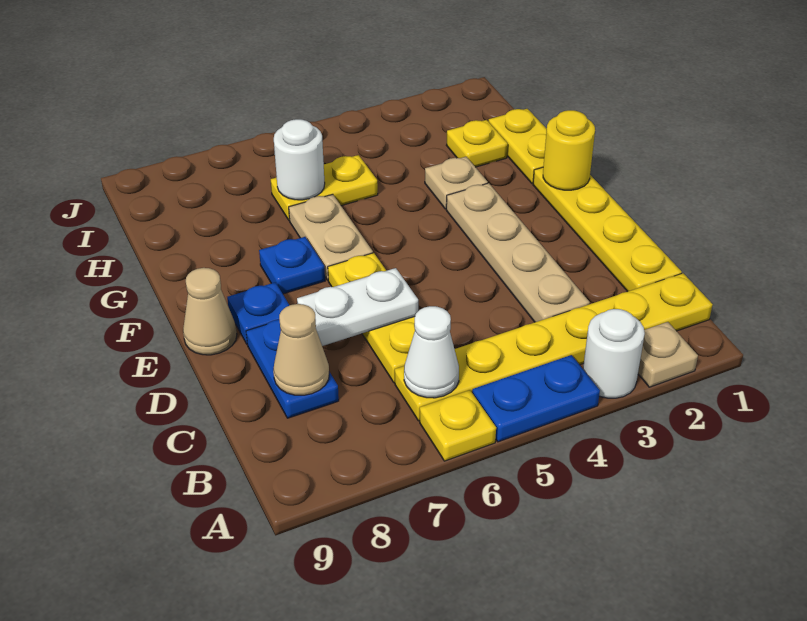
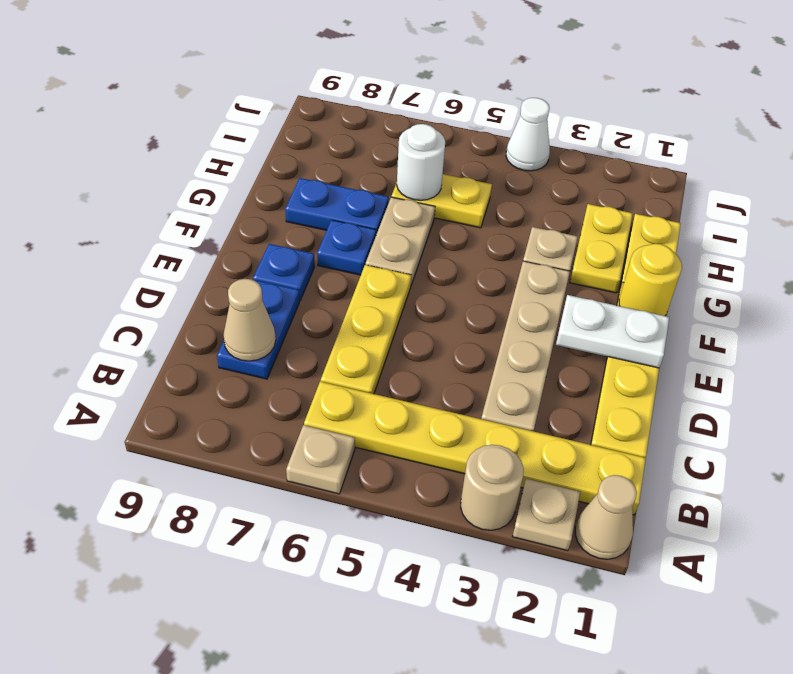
white 1x1 round brick [583,309,645,398] -> tan 1x1 round brick [461,445,524,530]
blue 1x2 plate [472,355,600,442] -> blue 1x2 plate moved to [285,178,389,234]
yellow 1x1 plate [420,390,496,461] -> tan 1x1 plate [286,425,355,494]
white 1x1 cone [404,306,459,398] -> white 1x1 cone moved to [506,98,550,171]
white 1x2 plate [297,268,418,346] -> white 1x2 plate moved to [556,295,669,368]
tan 1x1 cone [183,268,237,355] -> tan 1x1 cone moved to [575,475,637,559]
yellow 1x1 plate [446,120,508,167] -> yellow 1x2 plate [570,204,633,293]

